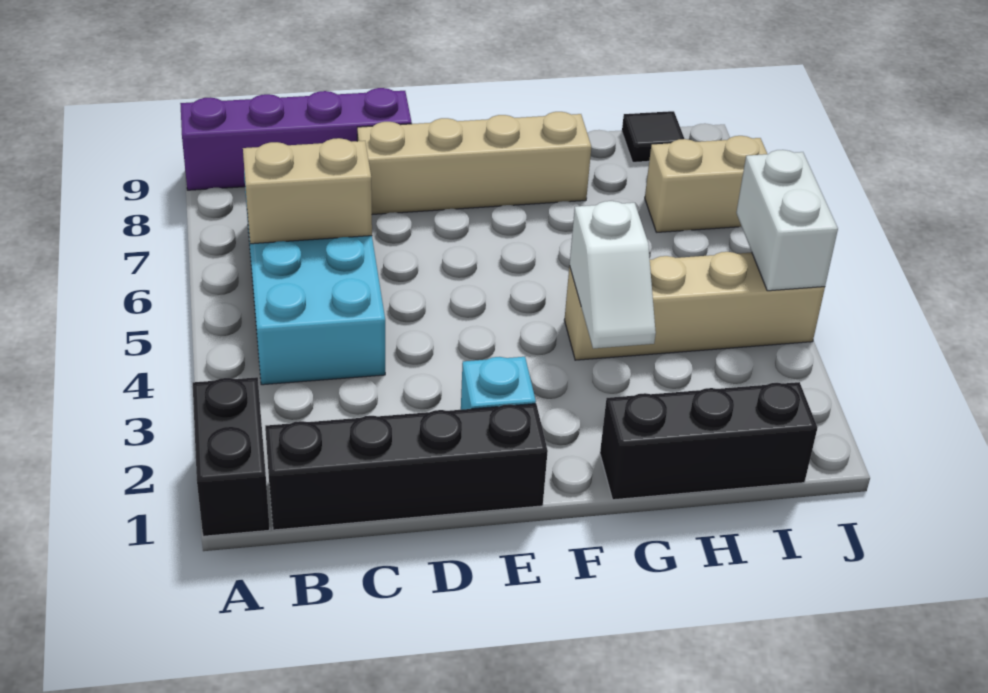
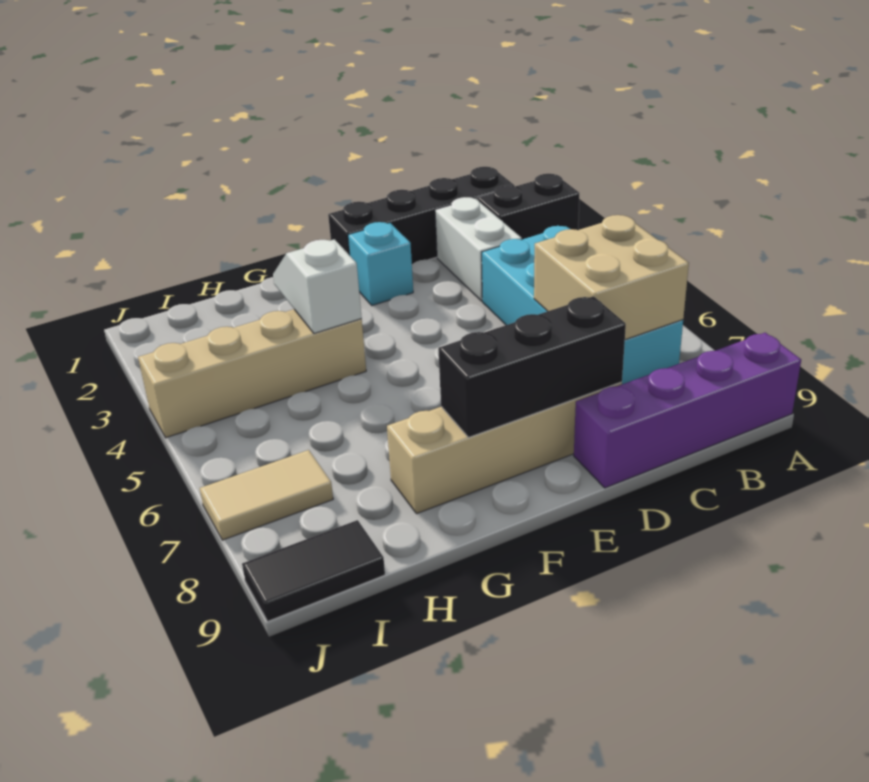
black 1x2 brick [193,377,270,536] -> black 1x2 brick turned to [477,174,579,239]
tan 1x2 brick [243,138,372,244] -> tan 2x2 brick [534,215,689,340]
black 1x3 brick [600,382,817,500] -> black 1x3 brick moved to [438,296,626,437]
tan 1x2 brick [645,136,767,232] -> tan 1x2 tile [200,450,333,540]
black 1x1 tile [622,111,684,162] -> black 1x2 tile [242,520,385,621]
white 1x2 brick [736,150,838,291] -> white 1x2 brick moved to [435,197,522,301]

